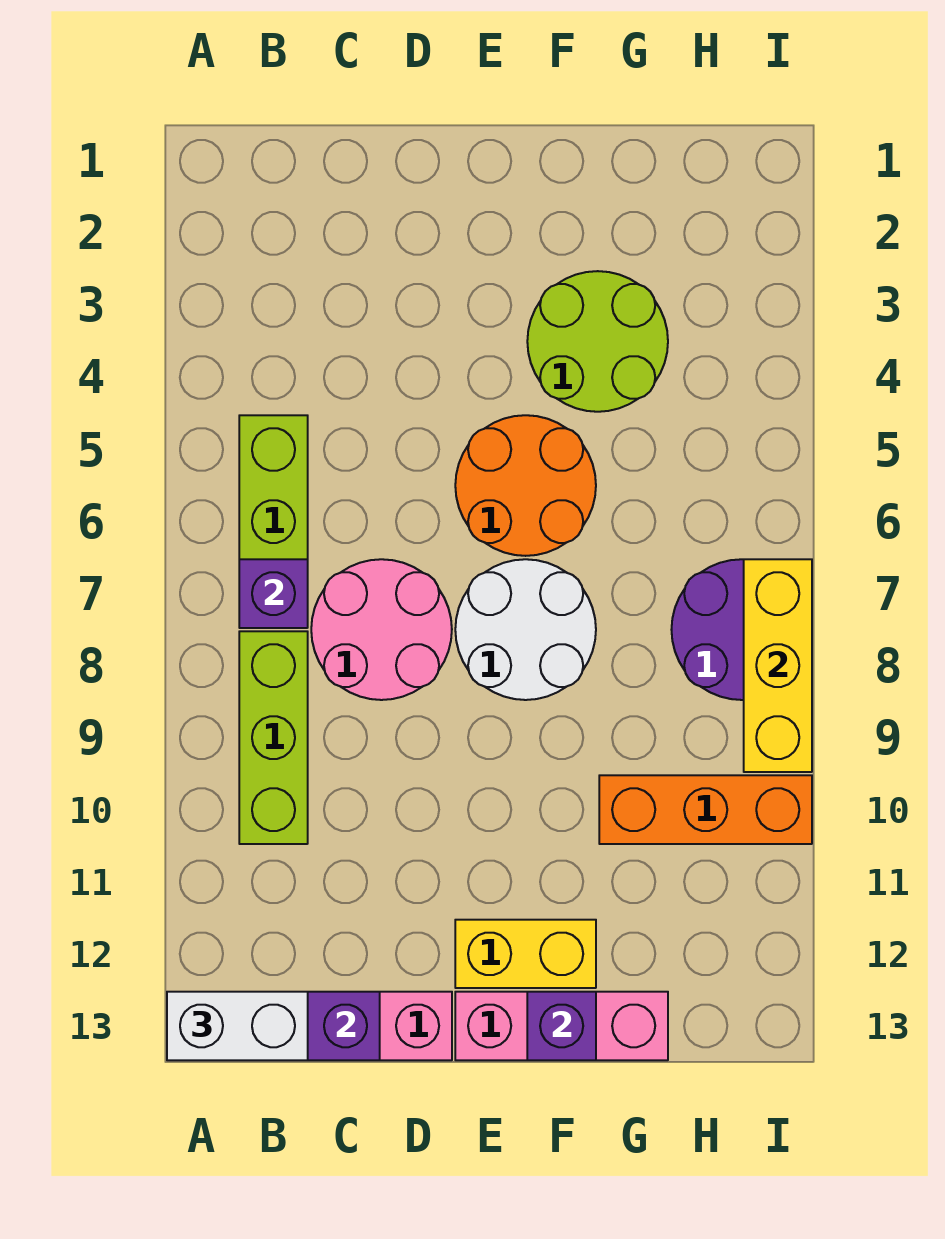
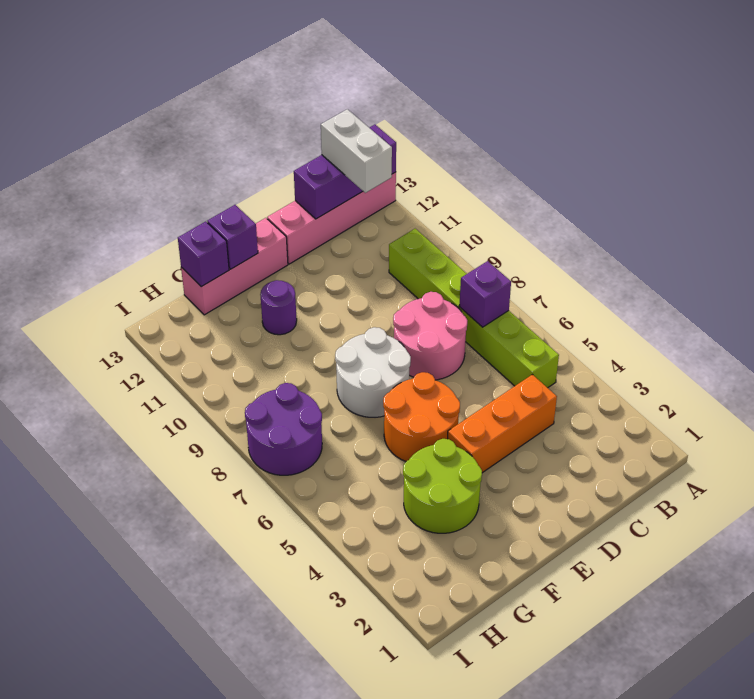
white 1x2 brick [167,992,308,1060] -> white 1x2 brick turned to [321,109,392,193]
yellow 1x2 brick [455,920,596,988] -> none
none -> purple 1x1 round brick [260,280,297,335]
orange 1x3 brick [599,775,812,844] -> orange 1x3 brick moved to [448,374,557,473]
none -> purple 1x1 brick [178,222,229,287]
yellow 1x3 brick [744,559,812,772] -> none

